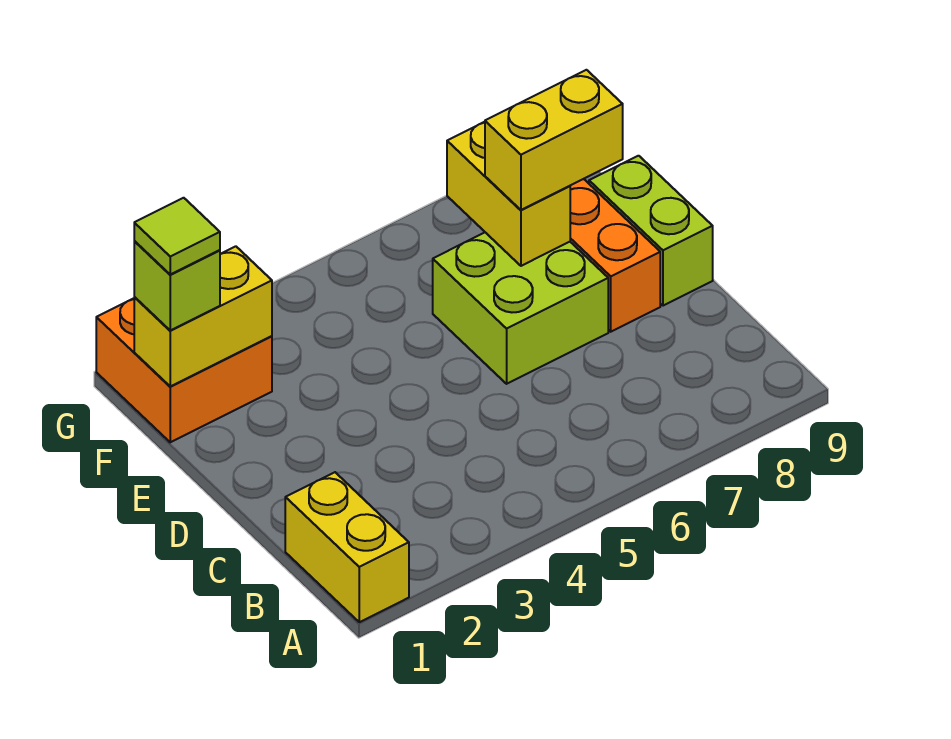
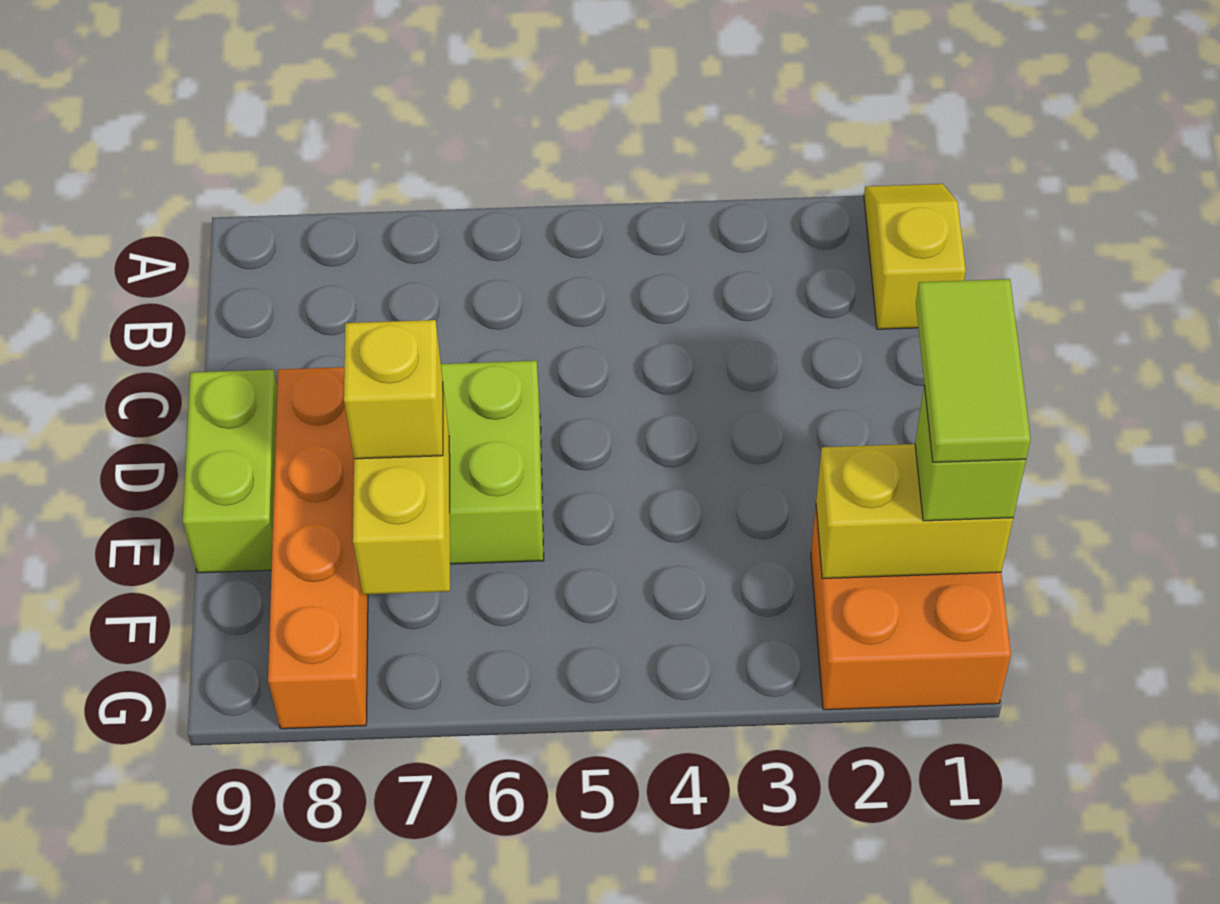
yellow 1x2 brick [285,472,409,622] -> yellow 1x2 slope [864,184,966,329]
yellow 1x2 brick [485,70,623,210] -> yellow 1x1 brick [344,320,443,459]
lime 1x1 tile [134,198,220,274] -> lime 1x2 tile [916,279,1031,462]

